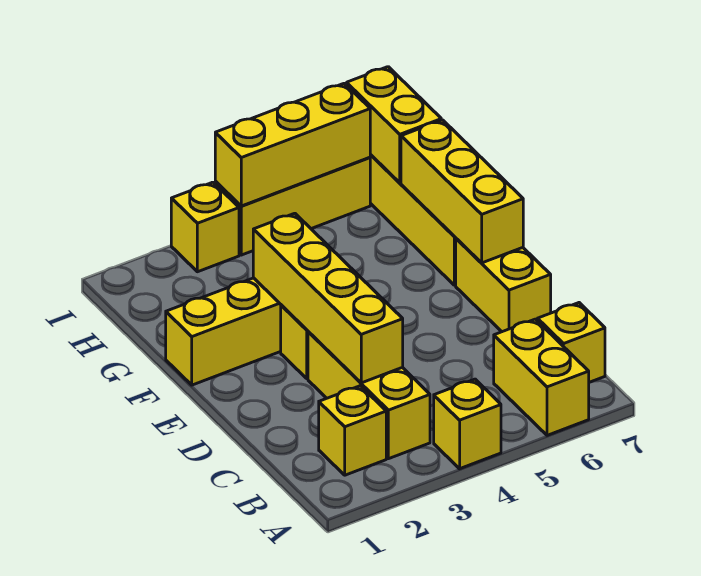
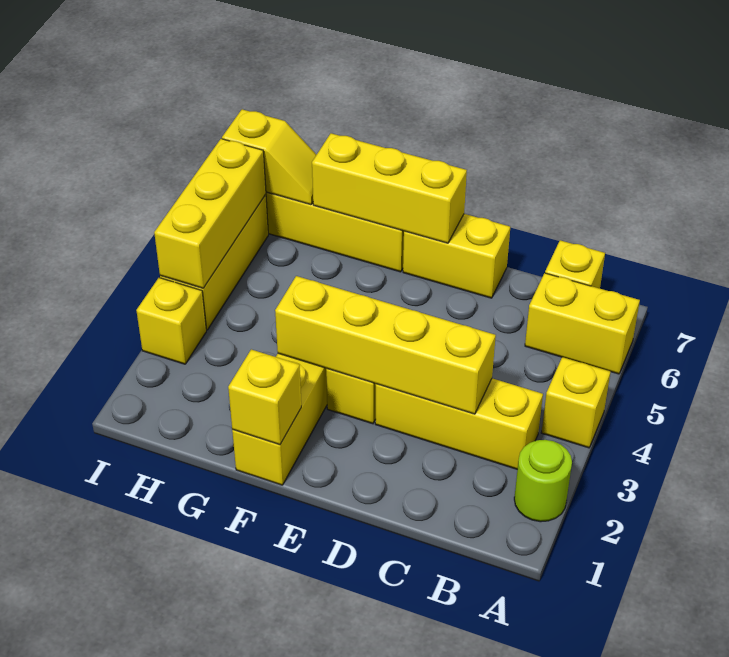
none -> lime 1x1 round brick [514,440,572,522]
yellow 1x1 brick [319,386,386,475] -> yellow 1x1 brick moved to [228,349,301,445]
yellow 1x2 brick [347,67,441,183] -> yellow 1x2 slope [222,109,316,205]

